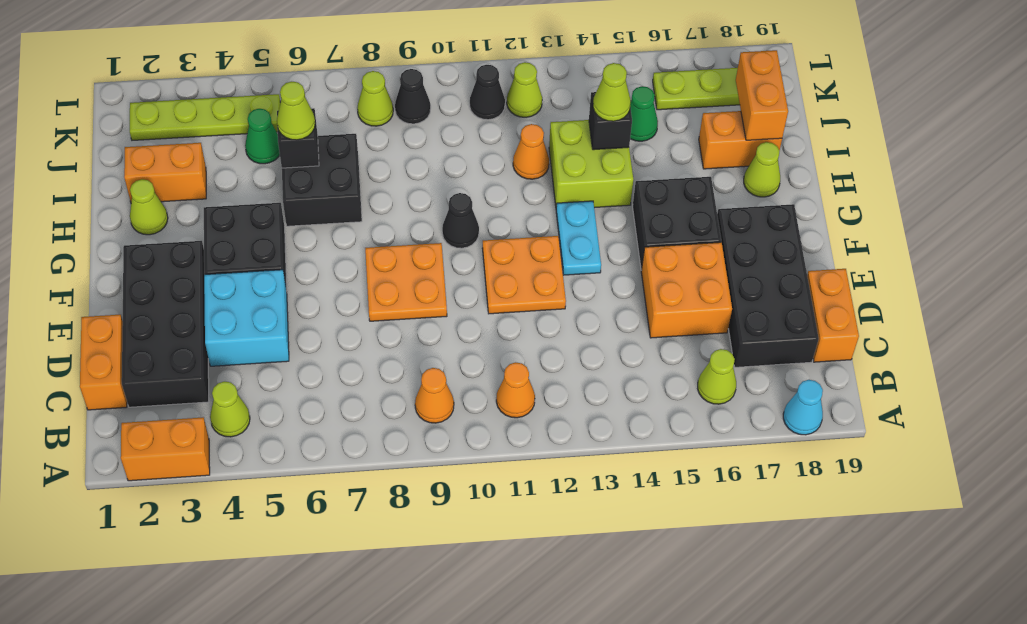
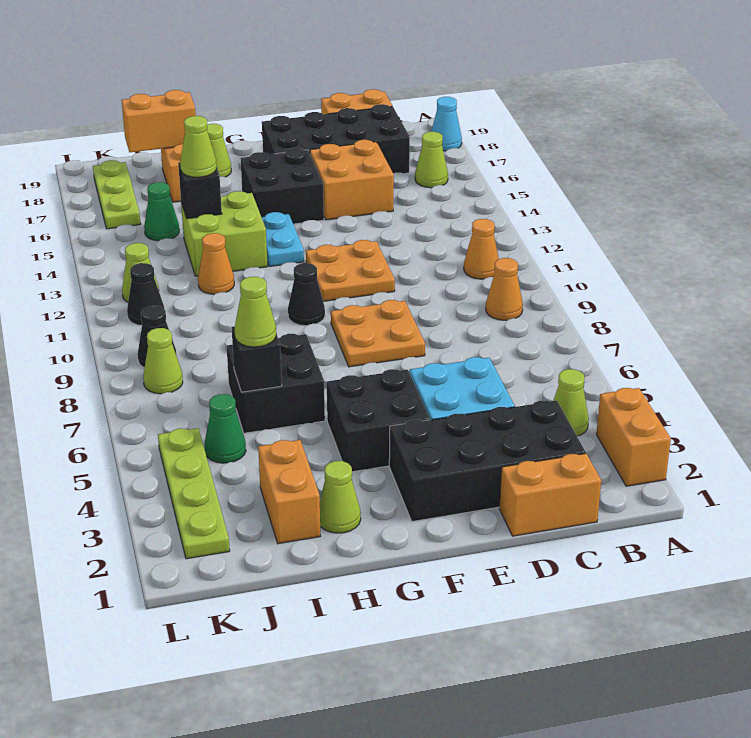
cyan 1x2 plate [556,201,601,275] -> cyan 1x2 plate turned to [262,212,304,266]

